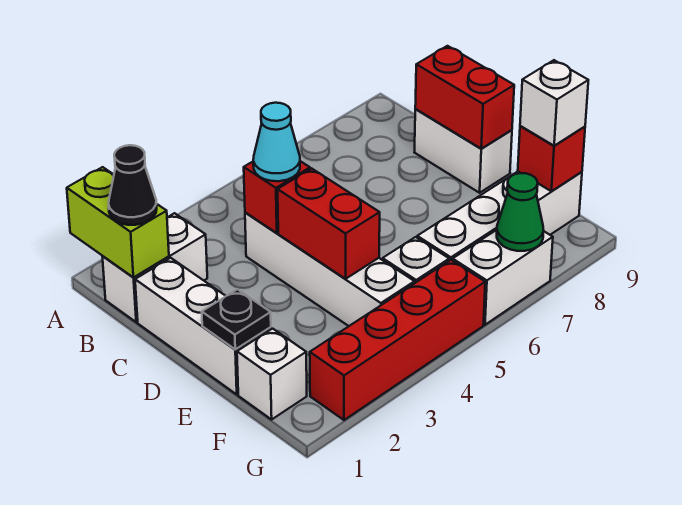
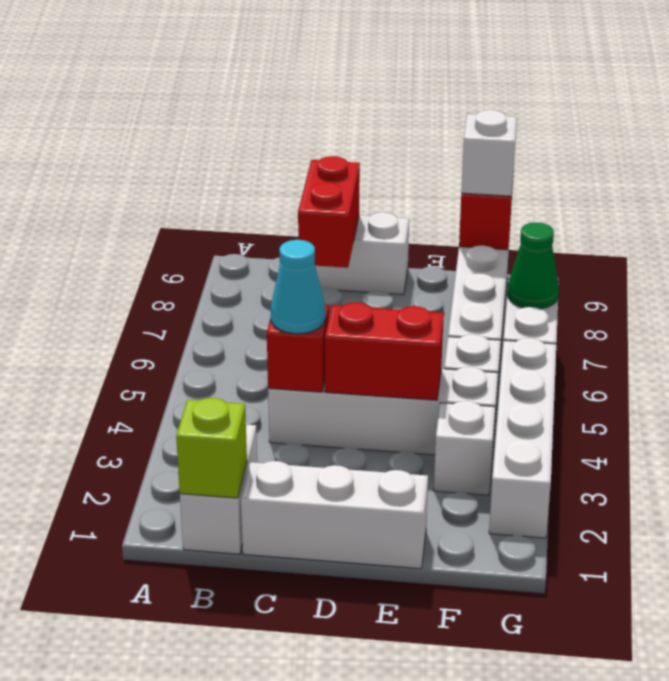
lime 1x2 brick [67,167,169,277] -> lime 1x1 brick [176,398,247,498]
black 1x1 cone [109,145,157,225] -> none
red 1x2 brick [415,46,514,149] -> red 1x2 brick turned to [298,156,360,268]
black 1x1 plate [202,289,271,350] -> none
white 1x1 brick [237,329,307,420] -> white 1x1 brick moved to [434,401,495,495]
red 1x4 brick [310,260,485,420] -> white 1x4 brick [489,338,556,538]

